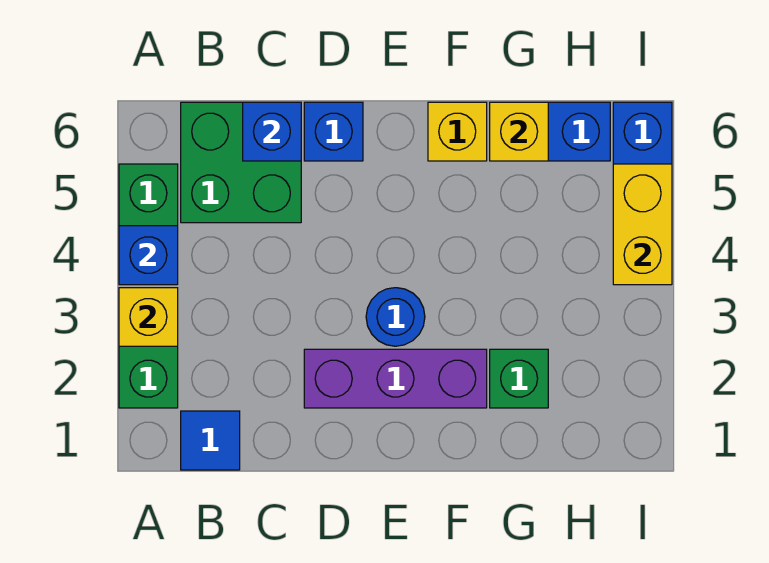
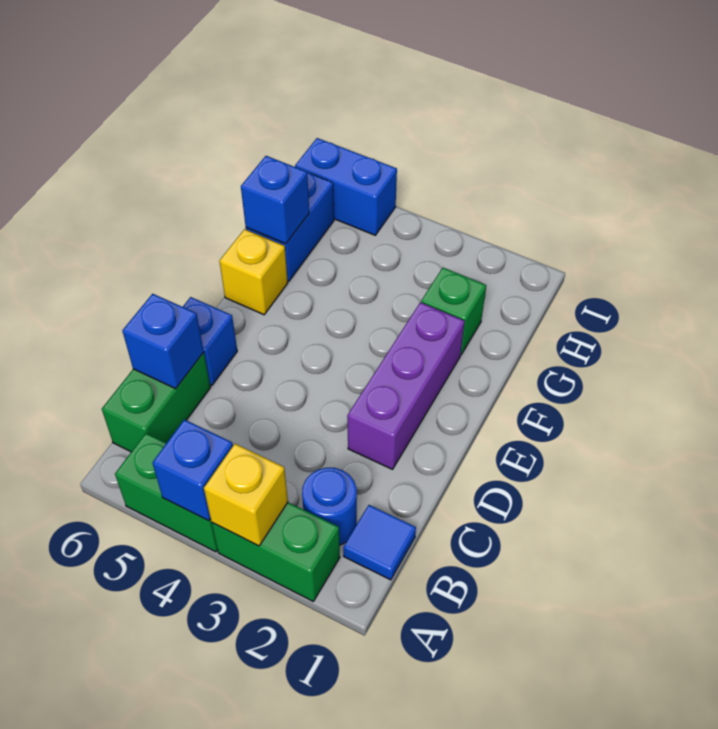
green 2x2 brick [181,102,301,223] -> green 1x2 brick [102,353,211,452]
blue 1x1 round brick [366,288,425,346] -> blue 1x1 round brick moved to [302,468,357,545]
yellow 1x1 brick [490,102,548,161] -> blue 1x1 brick [241,156,309,244]
yellow 1x2 brick [613,164,672,285] -> none

